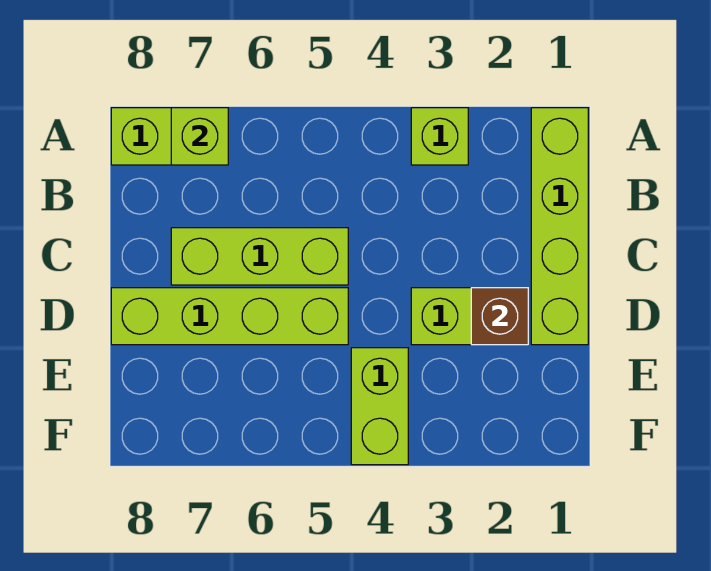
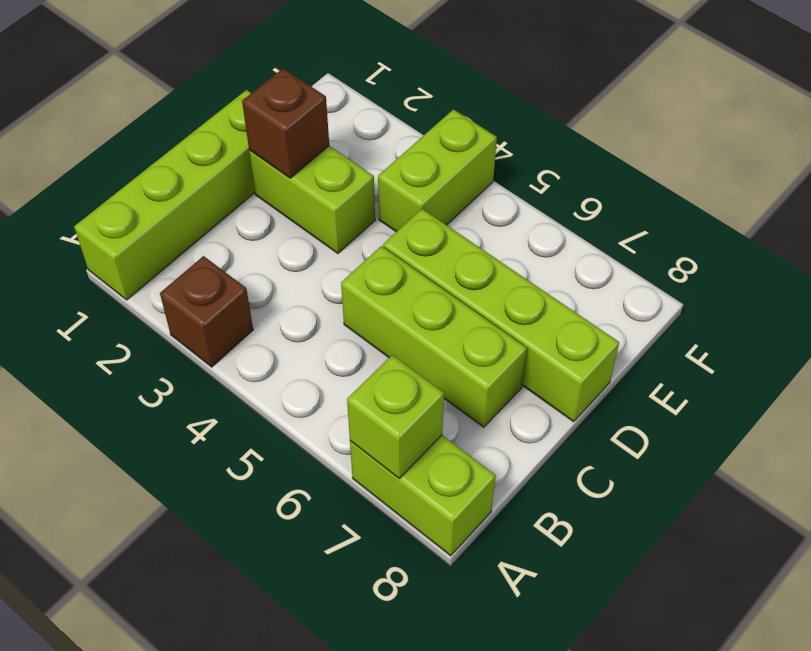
lime 1x1 brick [411,108,468,165] -> brown 1x1 brick [160,256,253,367]

